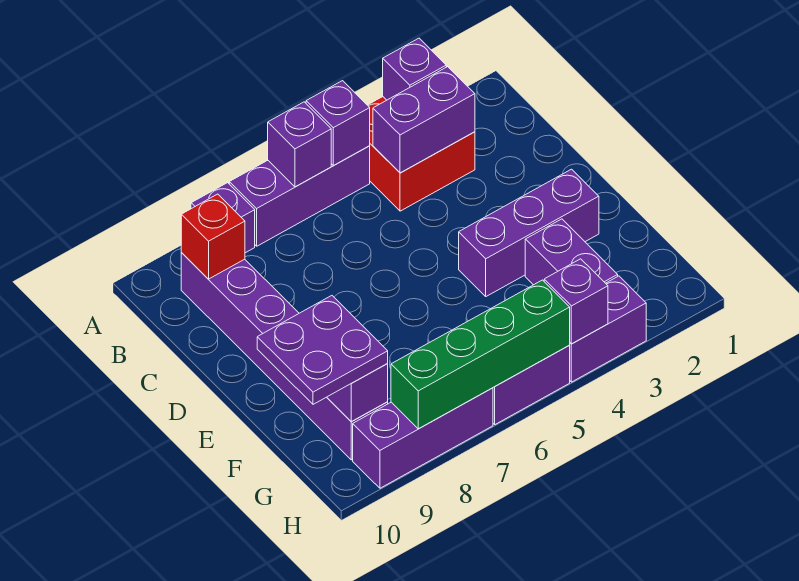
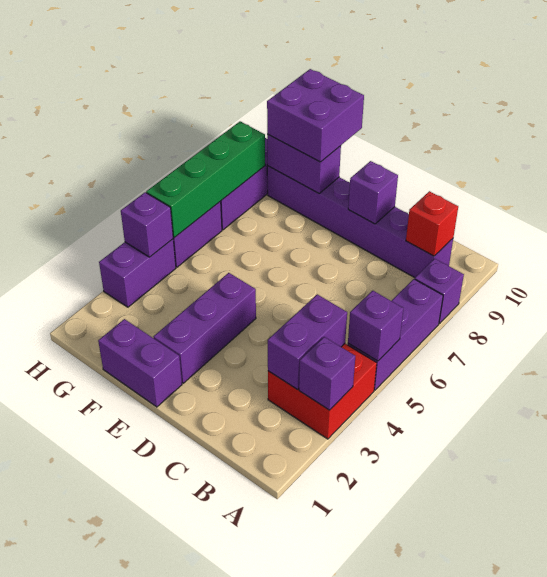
purple 1x1 brick [268,102,331,187] -> purple 1x1 brick moved to [348,161,398,224]
purple 1x2 brick [525,219,618,285] -> purple 1x2 brick moved to [98,319,182,407]
purple 2x2 plate [257,296,388,404] -> purple 2x2 brick [267,69,364,162]

